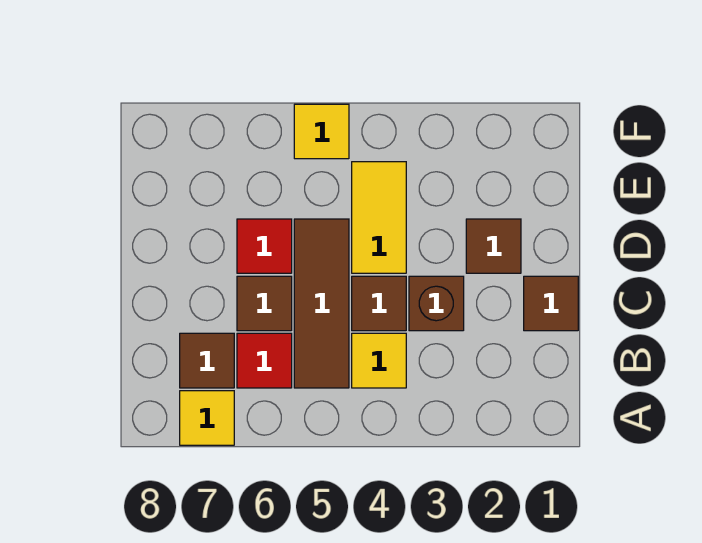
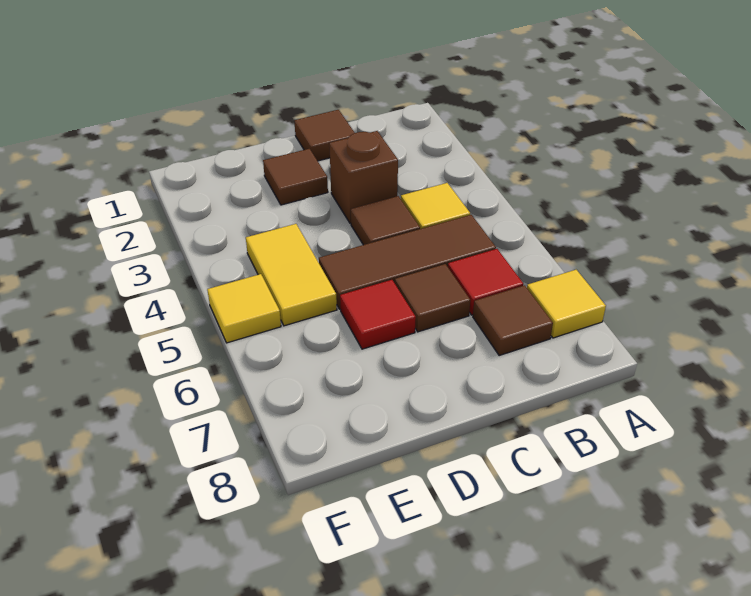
yellow 1x2 tile [352,162,406,273] -> yellow 1x2 tile turned to [246,224,337,326]

